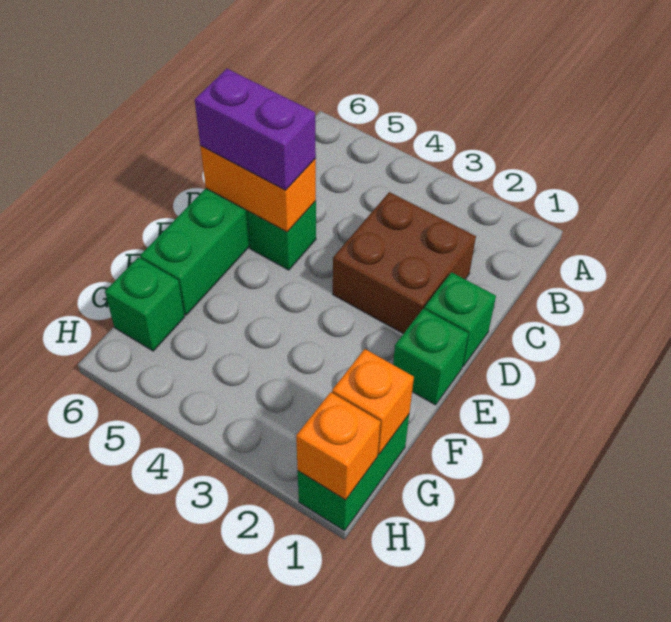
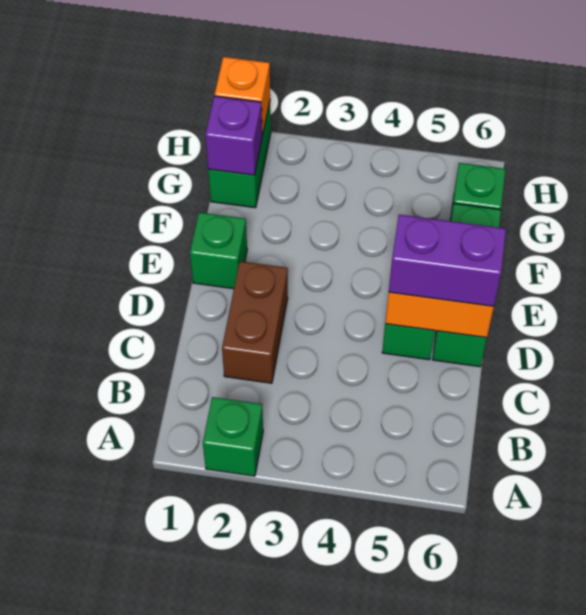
brown 2x2 brick [333,192,476,334] -> brown 1x2 brick [222,261,288,383]
green 1x1 brick [424,272,496,366] -> green 1x1 brick moved to [203,397,263,476]
orange 1x1 brick [332,349,414,454] -> purple 1x1 brick [206,96,262,175]

